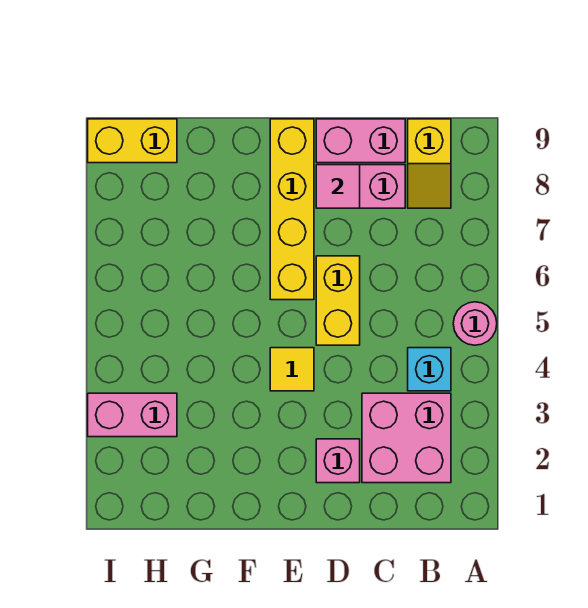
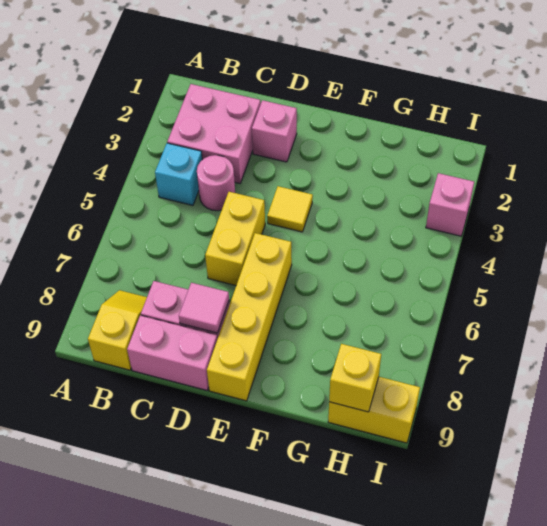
pink 1x1 round brick [453,302,497,345] -> pink 1x1 round brick moved to [197,155,235,211]
pink 1x2 brick [88,393,177,437] -> pink 1x1 brick [426,173,474,236]
none -> yellow 1x1 brick [329,344,381,412]

